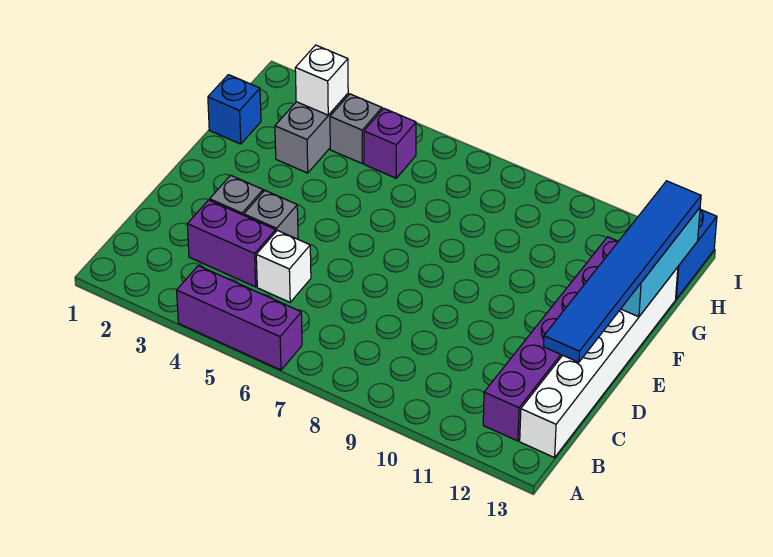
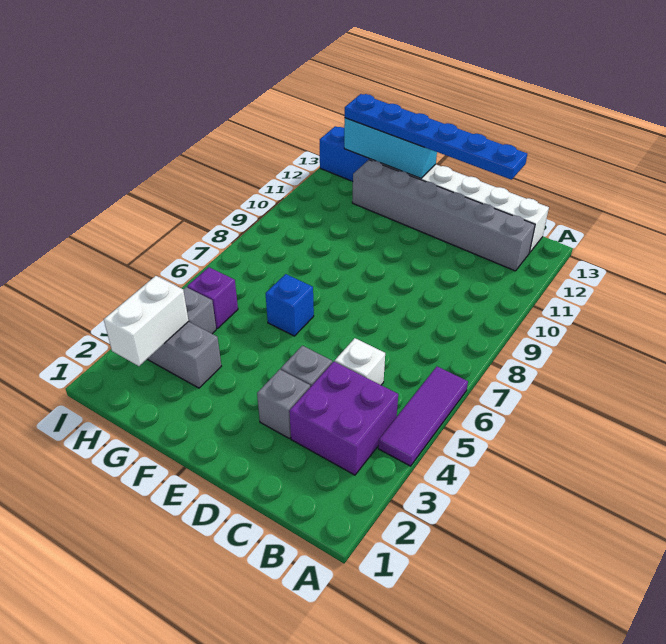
purple 1x3 brick [177,266,302,370] -> purple 1x3 tile [378,367,468,466]
purple 1x6 brick [483,237,618,441] -> grey 1x6 brick [352,160,535,271]
purple 1x2 brick [187,200,276,287] -> purple 2x2 brick [289,362,398,475]
blue 1x6 tile [544,181,701,362] -> blue 1x6 plate [345,94,527,180]
blue 1x1 brick [208,75,261,144] -> blue 1x1 brick moved to [266,274,314,336]
white 1x1 brick [295,45,348,115] -> white 1x2 brick [104,276,188,366]

